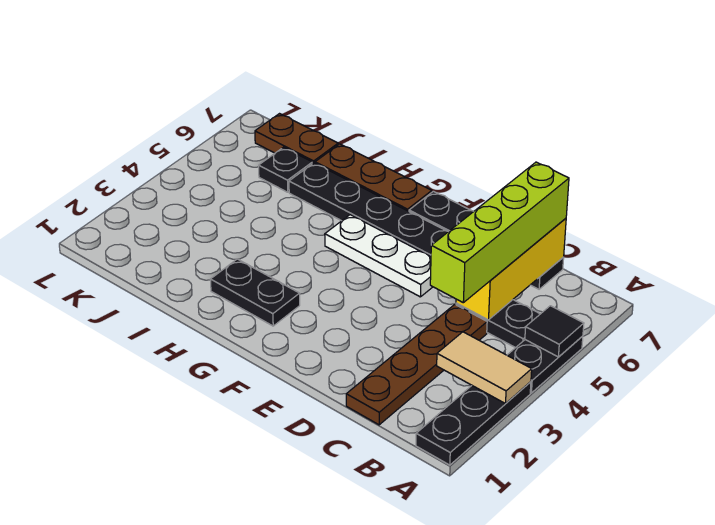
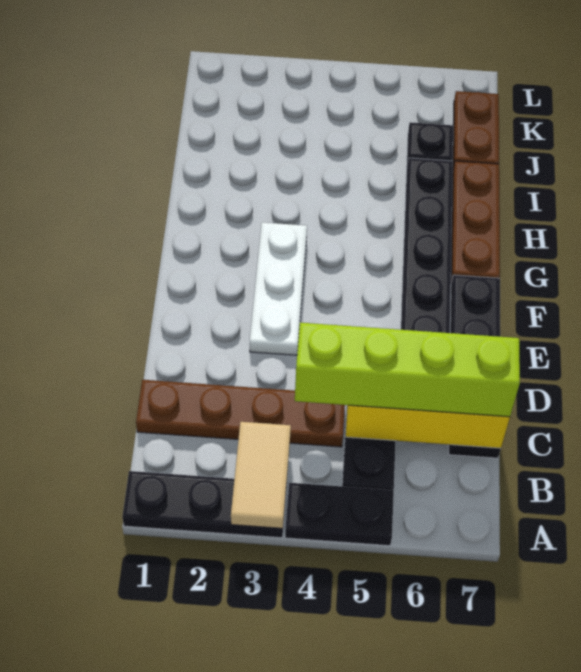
black 1x1 tile [525,306,584,357] -> none
white 1x3 plate [325,215,432,297] -> white 1x3 plate moved to [250,222,307,355]
black 1x2 plate [210,259,300,326] -> none

